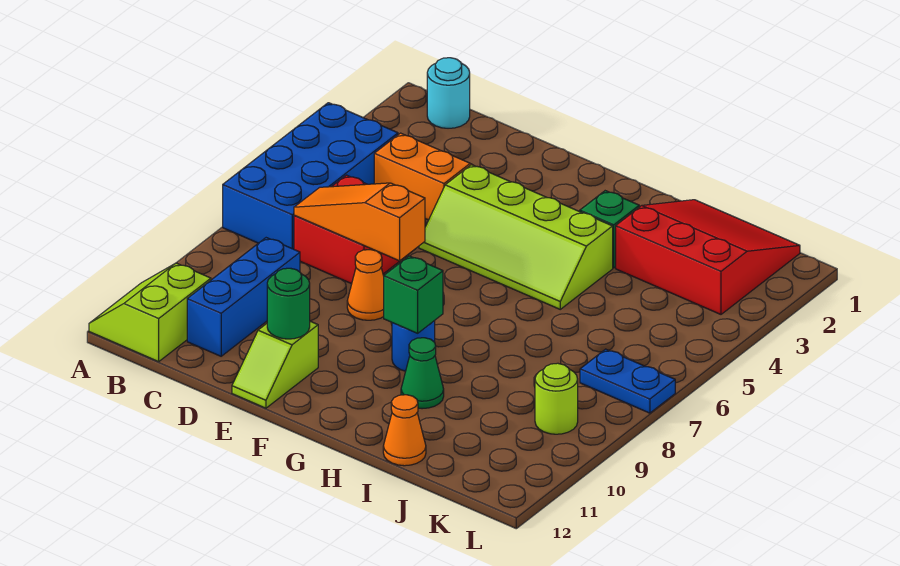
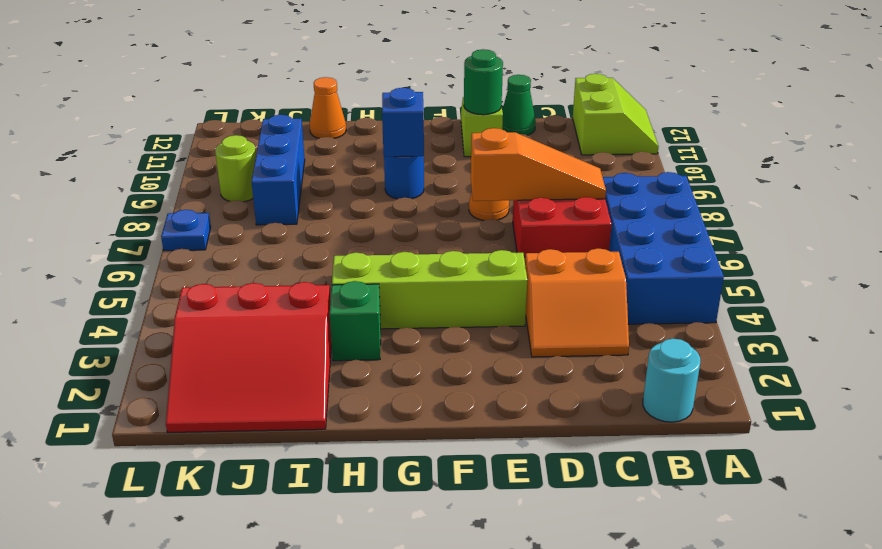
blue 1x3 brick [187,238,300,356] -> blue 1x3 brick moved to [252,115,305,225]
green 1x1 brick [384,256,443,333] -> blue 1x1 brick [382,88,424,157]
green 1x1 cone [401,338,444,409] -> green 1x1 cone moved to [502,75,536,135]
blue 1x2 plate [580,349,675,413] -> blue 1x1 plate [161,210,211,251]

